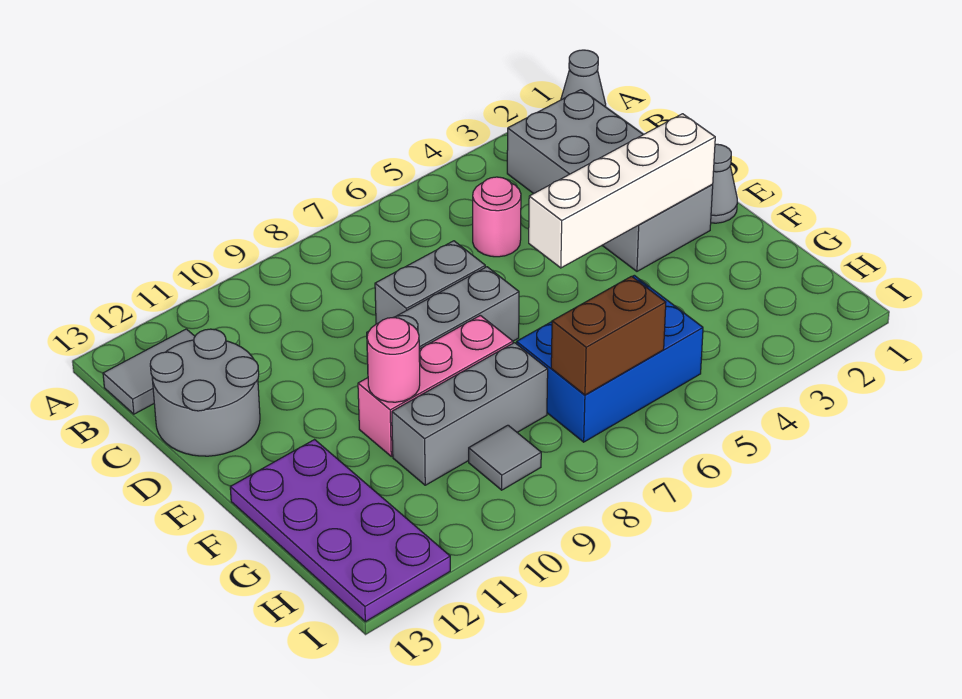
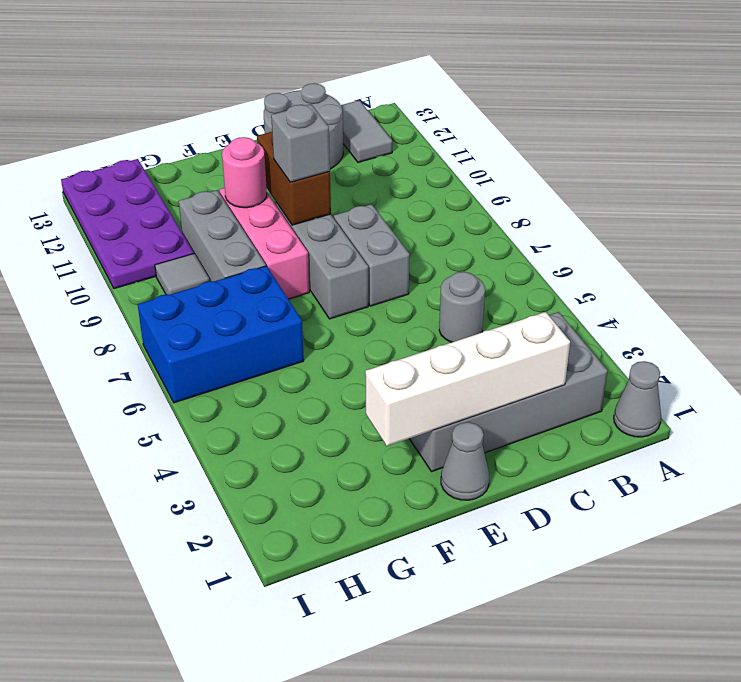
pink 1x1 round brick [473,177,521,257] -> grey 1x1 round brick [439,272,485,342]
white 1x4 brick [529,114,715,268] -> white 1x4 brick turned to [365,312,570,446]
none -> grey 1x1 brick [271,104,330,182]
purple 2x4 plate [230,440,450,622] -> purple 2x4 plate turned to [61,159,194,289]
blue 2x3 brick [517,275,703,442] -> blue 2x3 brick turned to [138,266,304,403]
brown 1x2 brick [551,276,666,395] -> brown 1x2 brick moved to [257,132,331,225]

